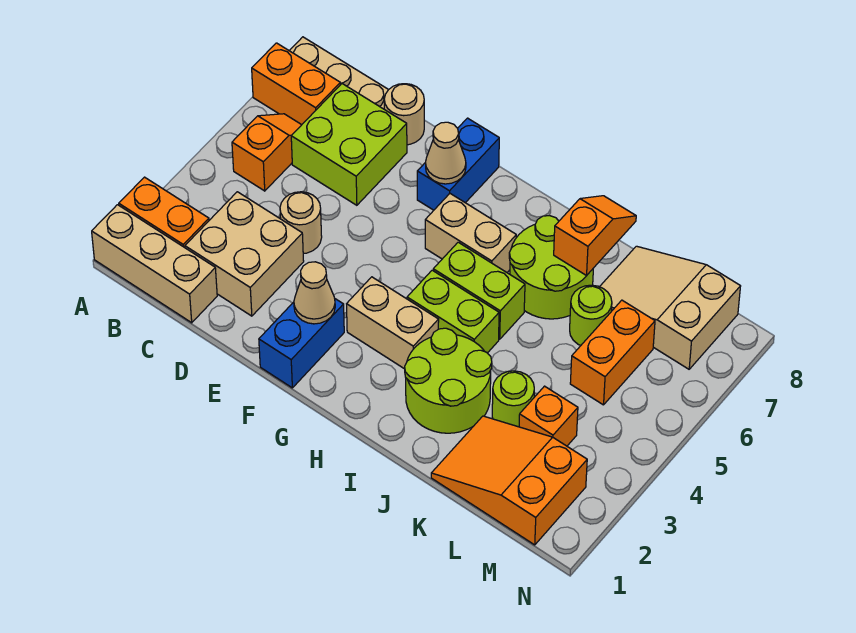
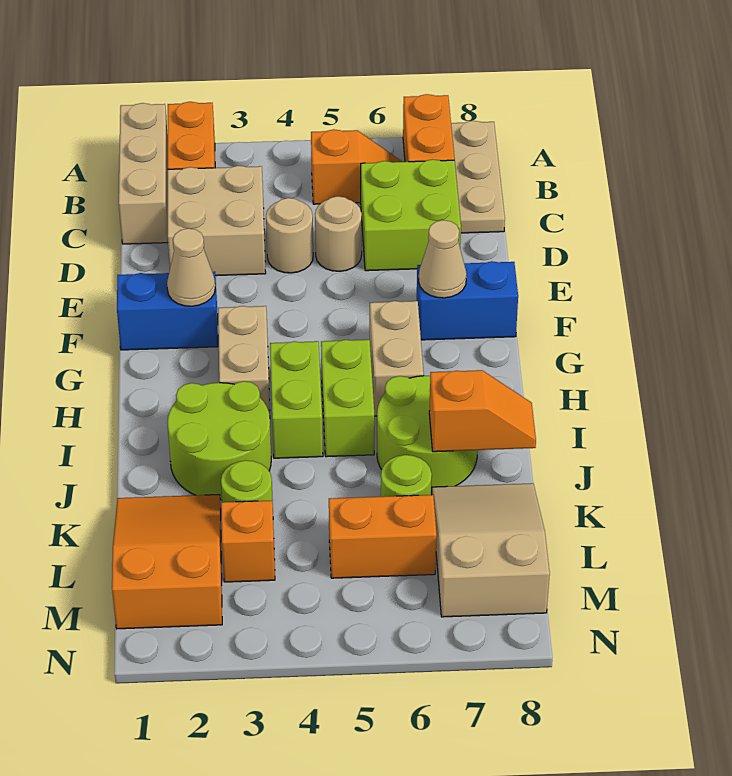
tan 1x1 round brick [384,84,424,145] -> tan 1x1 round brick moved to [315,196,362,271]

